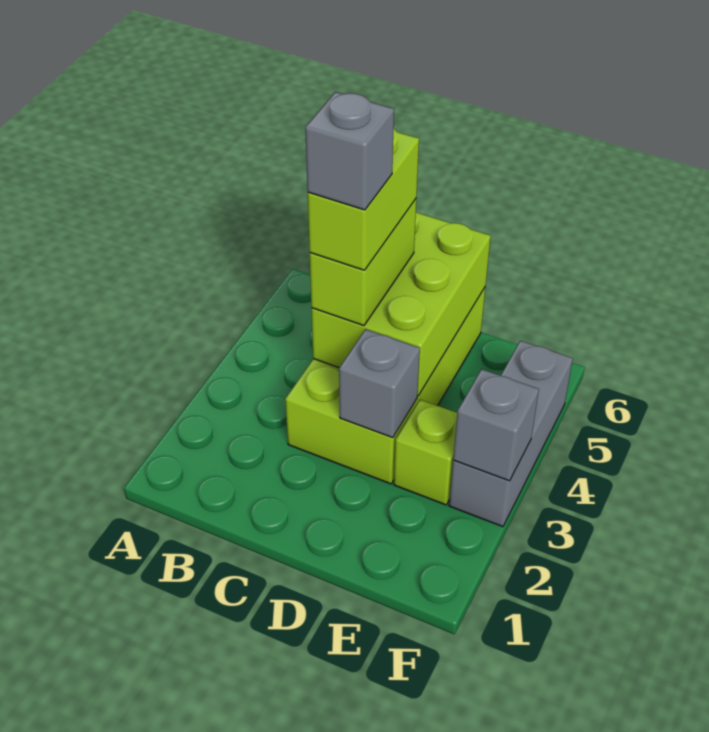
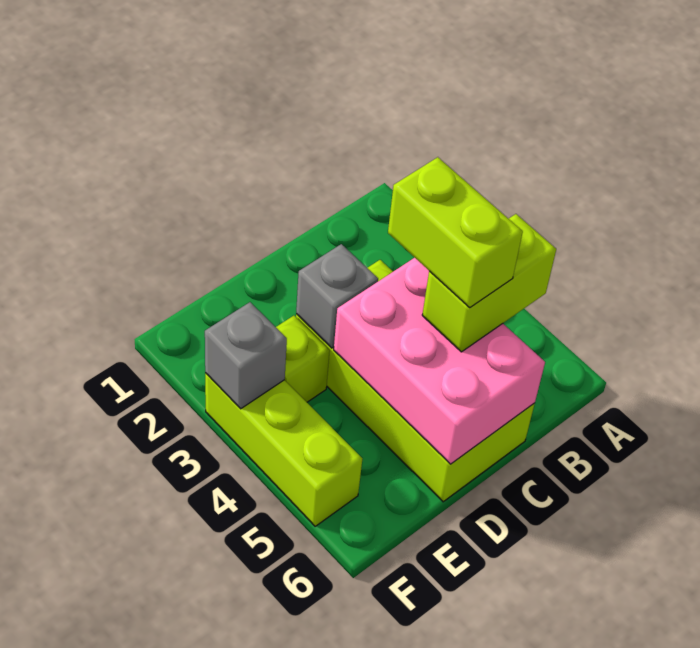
lime 2x3 brick [311,212,491,396] -> pink 2x3 brick [334,258,545,464]
lime 1x2 brick [310,199,416,326] -> lime 1x2 brick turned to [422,214,556,352]
grey 1x1 brick [305,92,394,210] -> none
grey 1x3 brick [449,341,573,527] -> lime 1x3 brick [205,373,362,526]

